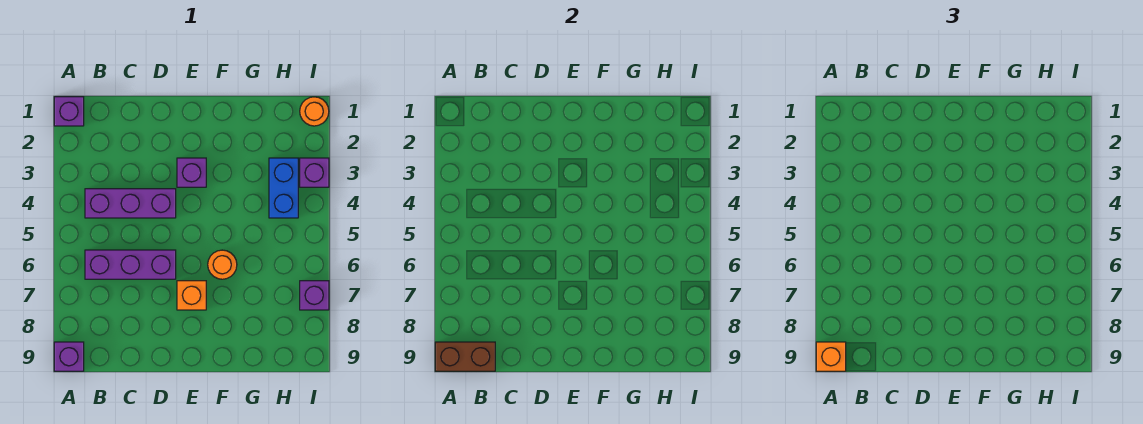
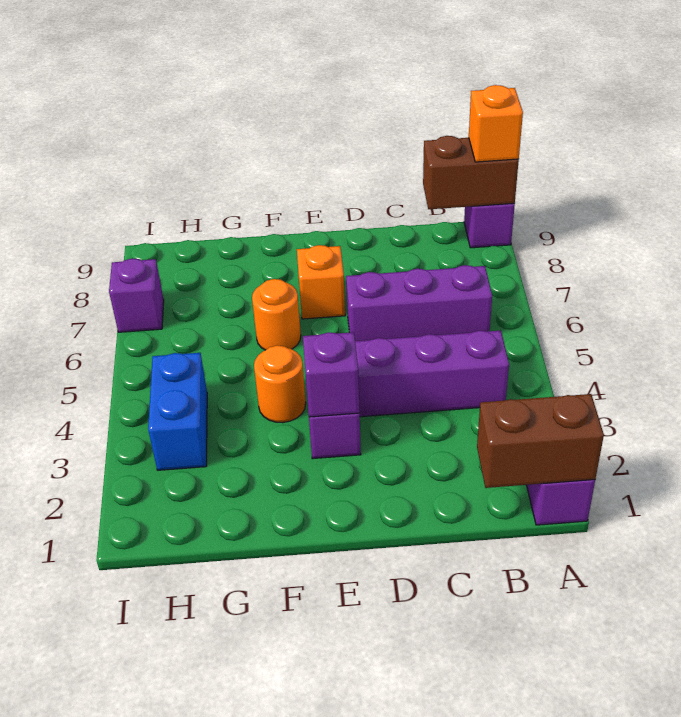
none -> brown 1x2 brick [477,394,604,488]
orange 1x1 round brick [300,97,329,126] -> orange 1x1 round brick moved to [254,346,306,423]
purple 1x1 brick [300,158,329,187] -> purple 1x1 brick moved to [303,332,360,417]

